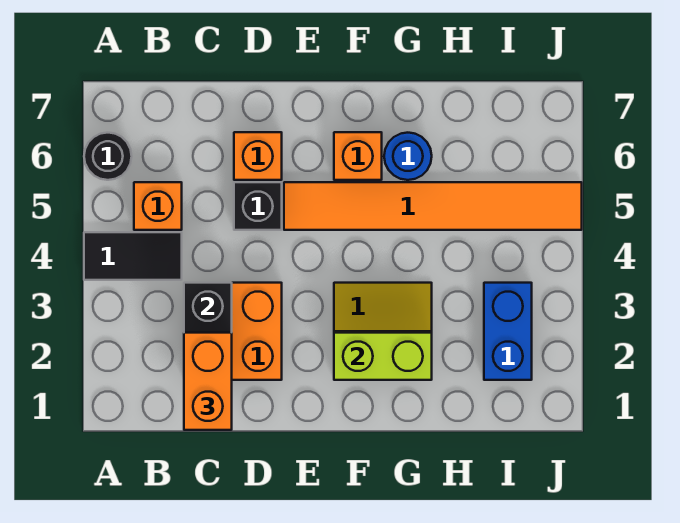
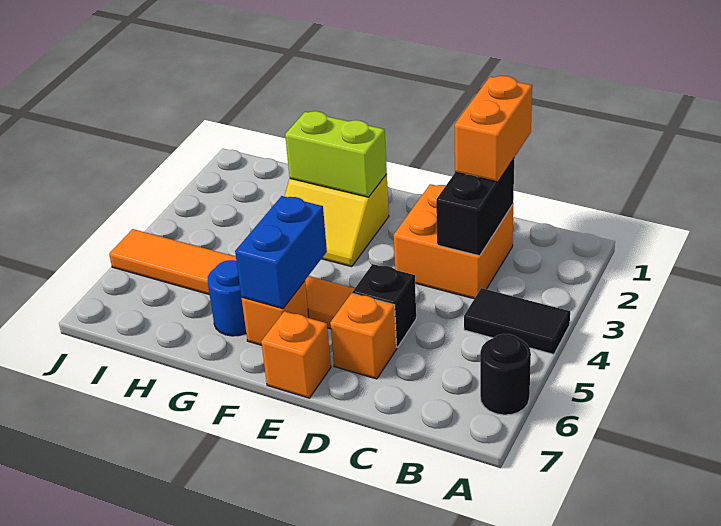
orange 1x1 brick [134,182,182,230] -> orange 1x1 brick moved to [261,311,331,398]
blue 1x2 brick [484,283,532,380] -> blue 1x2 brick moved to [235,196,327,309]

